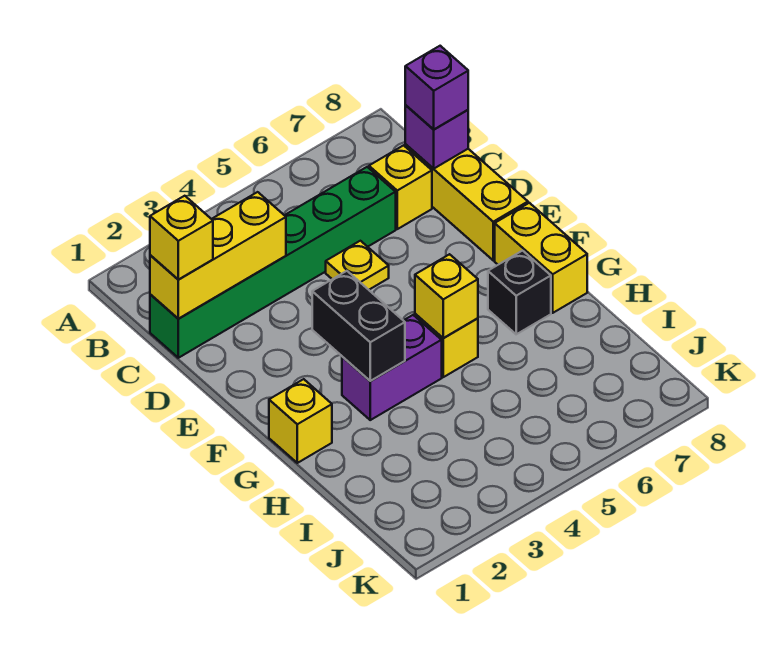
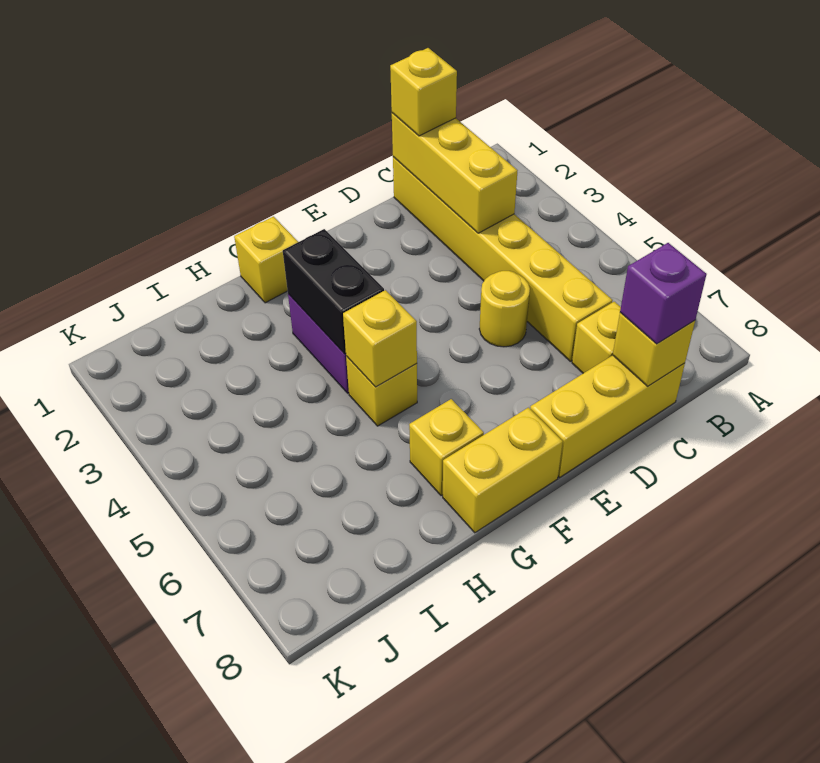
green 1x6 brick [150,167,396,358] -> yellow 1x6 brick [393,157,613,361]
purple 1x1 brick [405,105,468,169] -> yellow 1x1 brick [613,313,695,386]
yellow 1x1 plate [326,241,389,290] -> yellow 1x1 round brick [479,271,530,347]
black 1x2 brick [312,271,405,381] -> black 1x2 brick turned to [283,229,384,354]
black 1x1 brick [488,251,551,334] -> yellow 1x1 brick [409,399,484,496]

